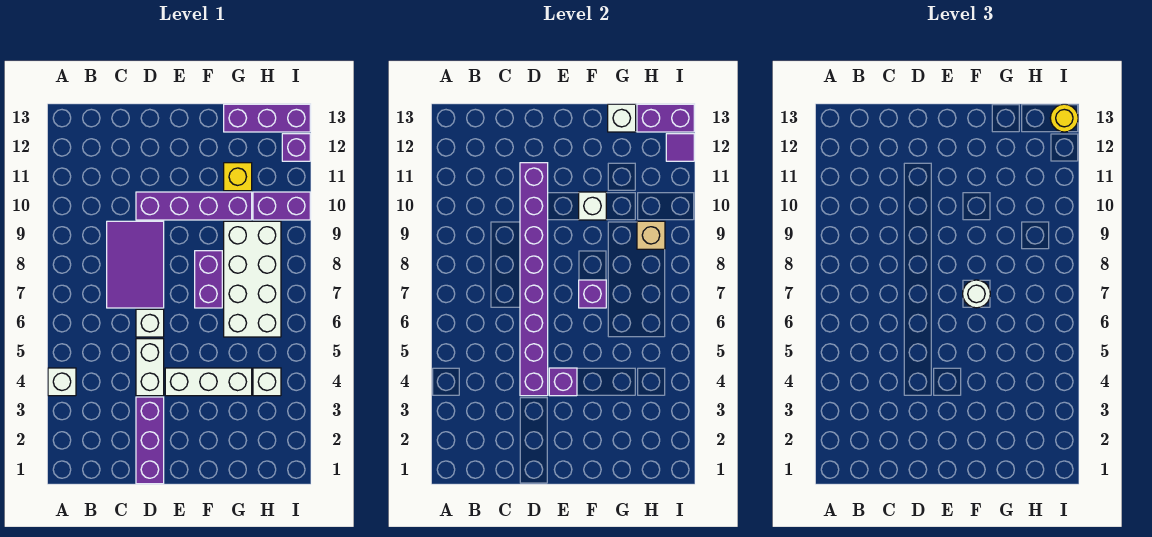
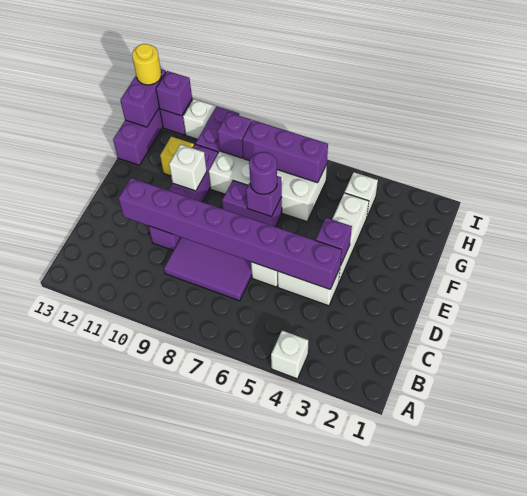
purple 1x3 brick [136,397,164,484] -> purple 1x3 brick moved to [243,120,328,183]
white 1x1 round brick [963,280,990,308] -> purple 1x1 round brick [249,152,277,194]
white 1x1 brick [608,104,636,132] -> white 1x1 brick moved to [183,99,216,139]
tan 1x1 brick [637,221,665,249] -> purple 1x1 brick [217,112,252,158]
purple 1x1 tile [666,134,694,161] -> purple 1x1 brick [156,71,192,116]

